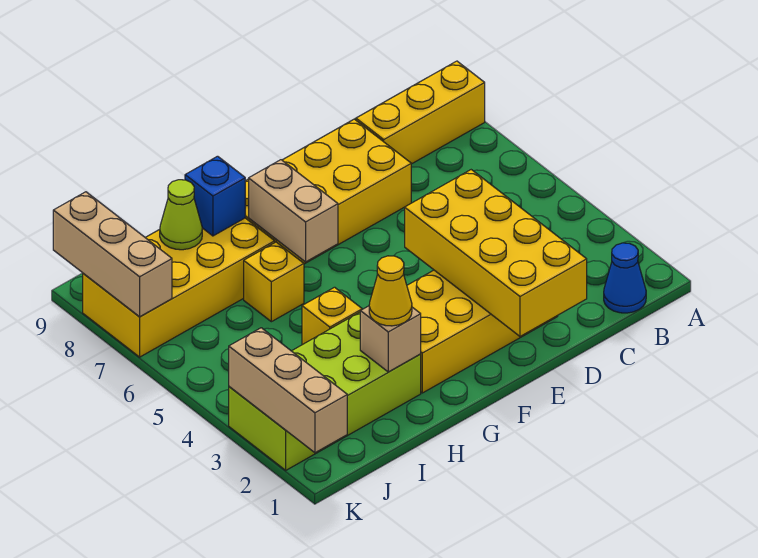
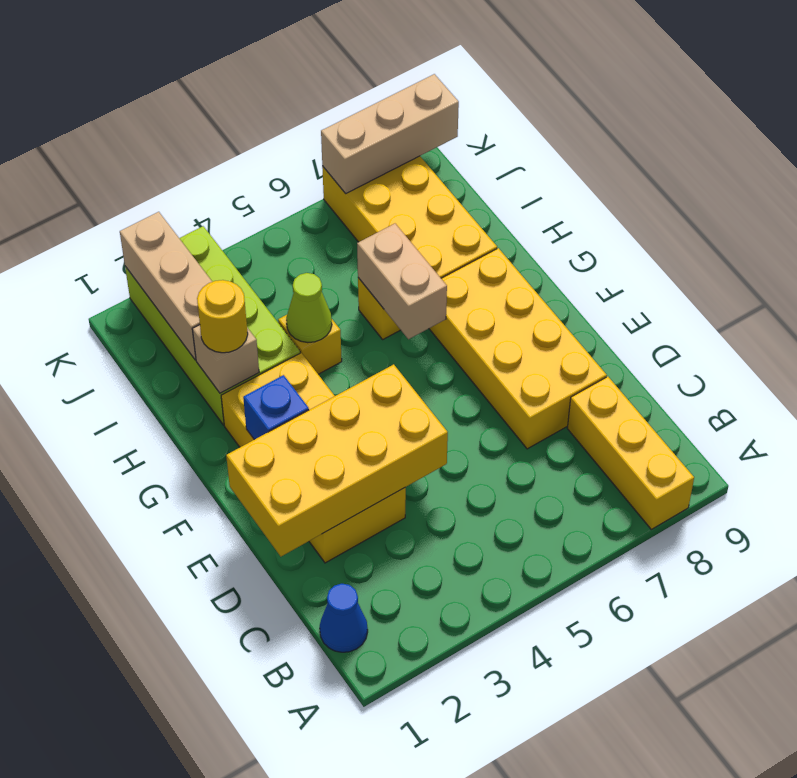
tan 1x2 brick [249,160,338,262] -> tan 1x2 brick turned to [357,224,447,339]
yellow 1x1 cone [369,256,412,326] -> yellow 1x1 round brick [197,280,248,353]
blue 1x1 brick [185,156,245,236] -> blue 1x1 brick moved to [243,375,309,440]
lime 1x1 cone [160,180,202,250] -> lime 1x1 cone moved to [286,273,332,343]
tan 1x3 brick [229,328,347,453] -> tan 1x3 brick turned to [120,212,212,360]

